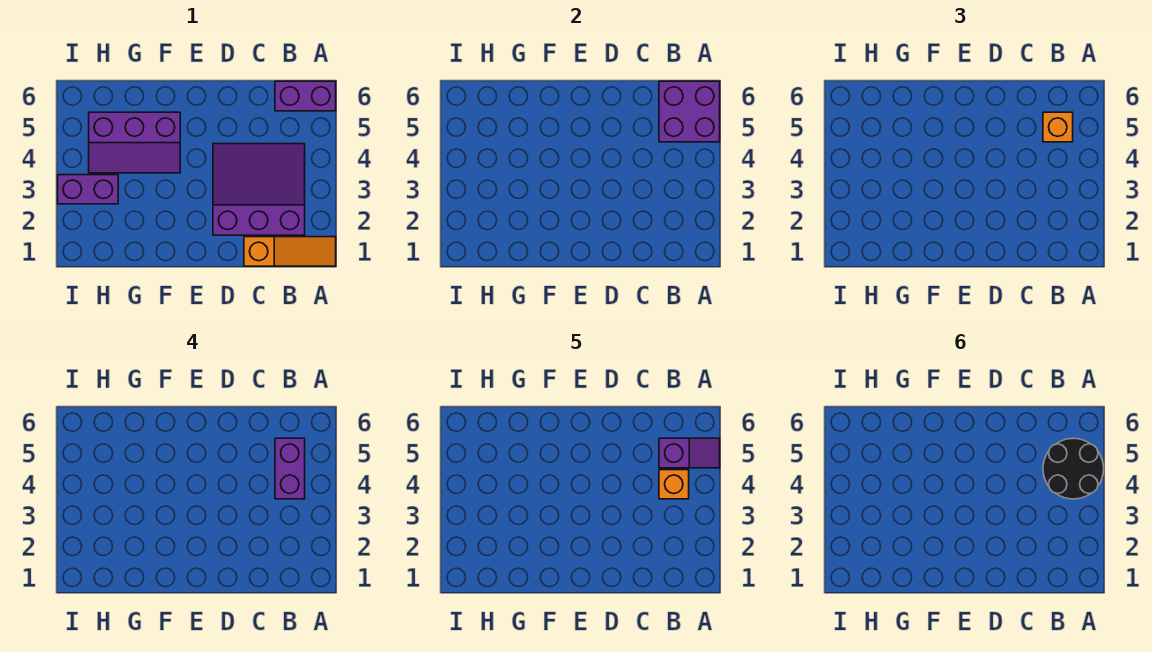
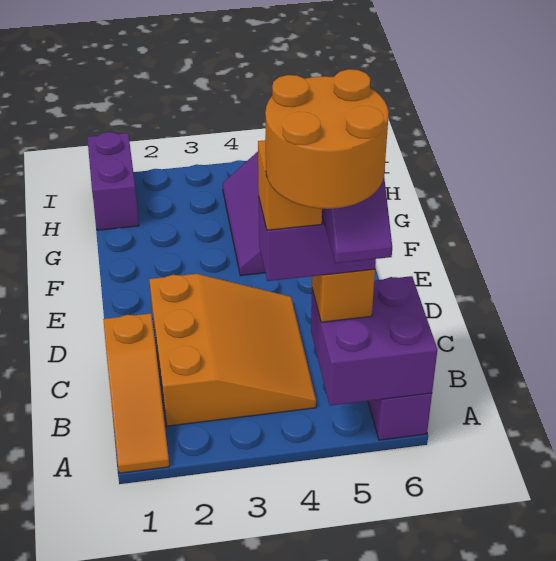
black 2x2 round brick [1043,438,1104,499] -> orange 2x2 round brick [265,69,389,209]
purple 3x3 slope [213,144,305,235] -> orange 3x3 slope [149,274,316,426]
purple 1x2 brick [58,175,118,204] -> purple 1x2 brick moved to [87,132,139,230]

